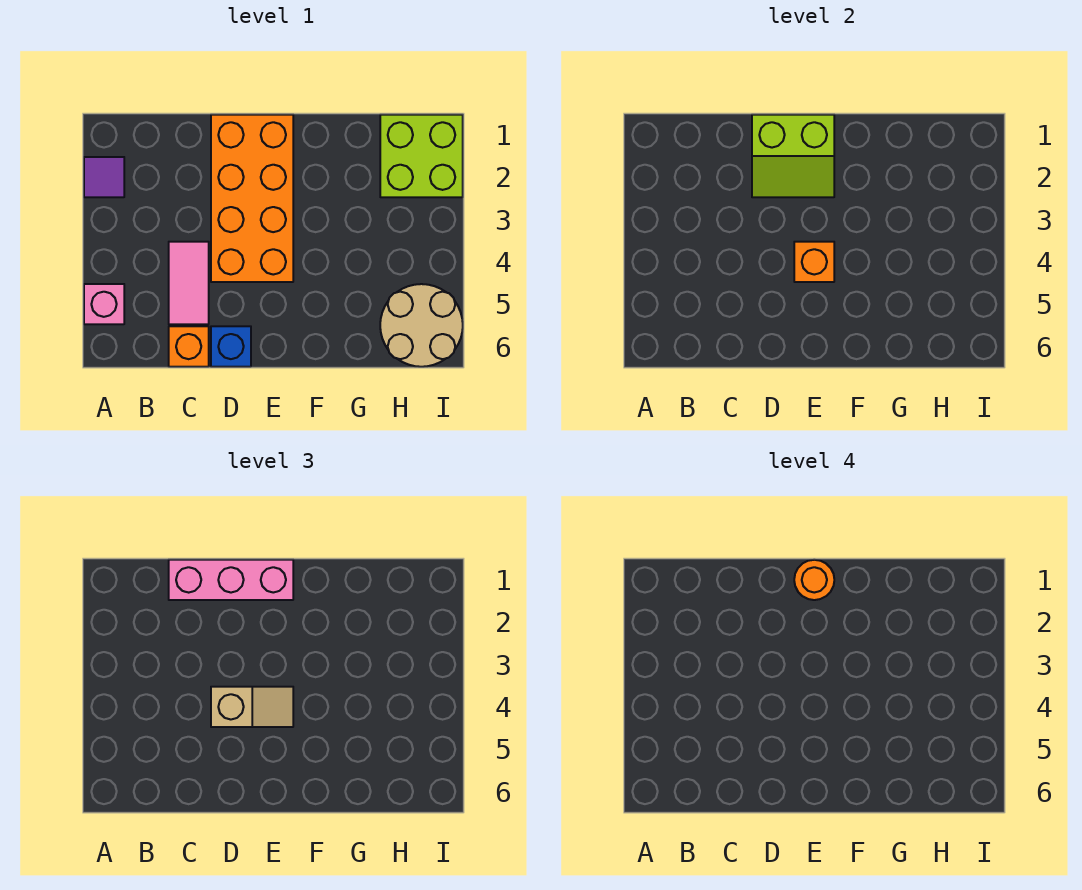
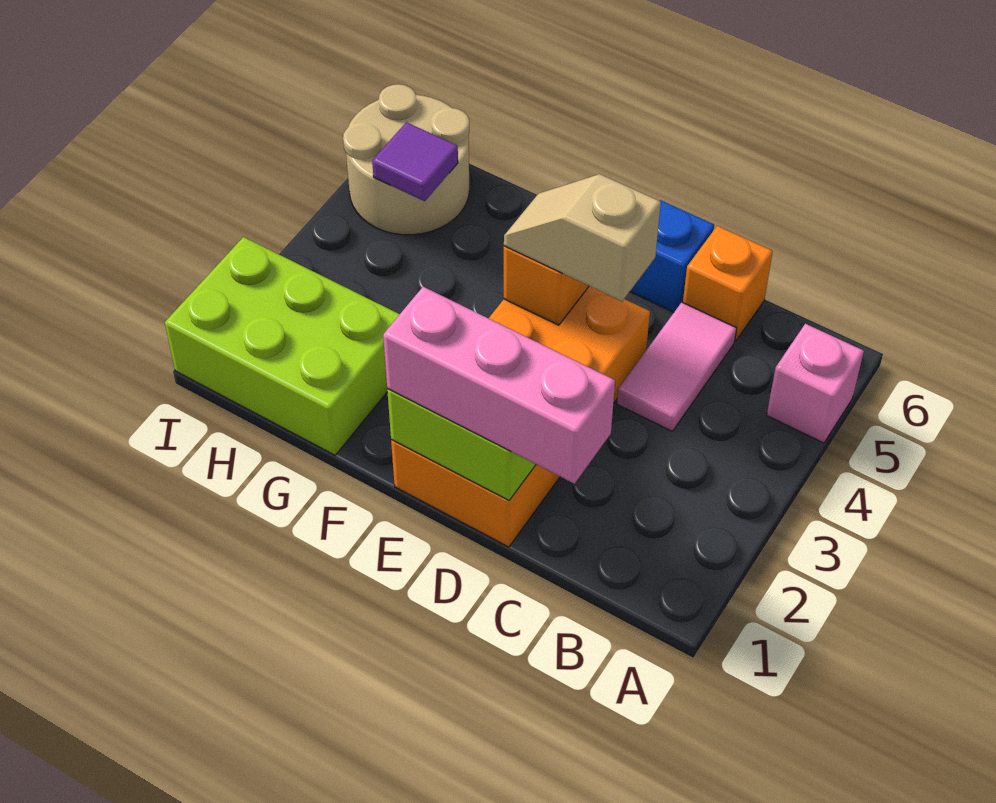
purple 1x1 tile [84,157,124,197] -> purple 1x1 tile moved to [372,122,458,201]
orange 1x1 round brick [794,560,834,600] -> none
lime 2x2 brick [380,115,463,197] -> lime 2x3 brick [165,237,400,455]

